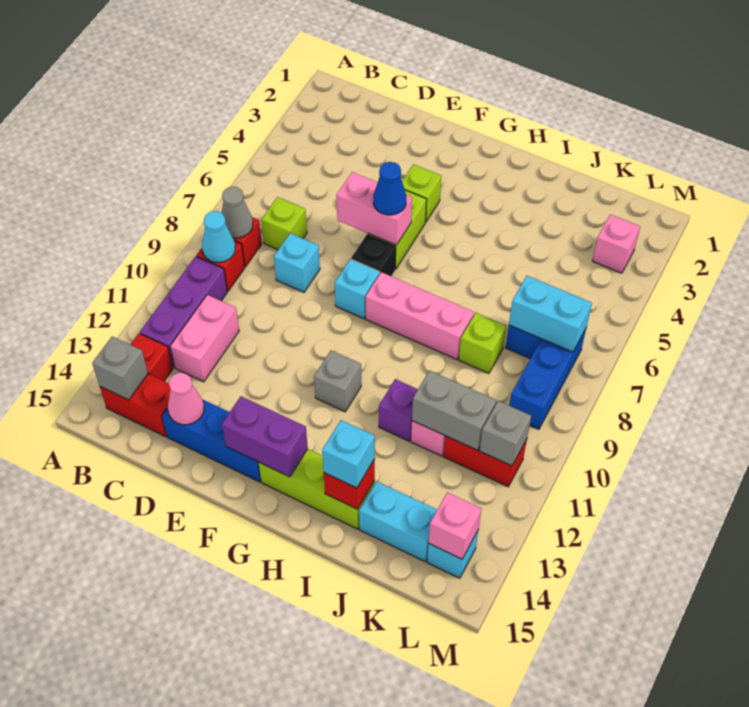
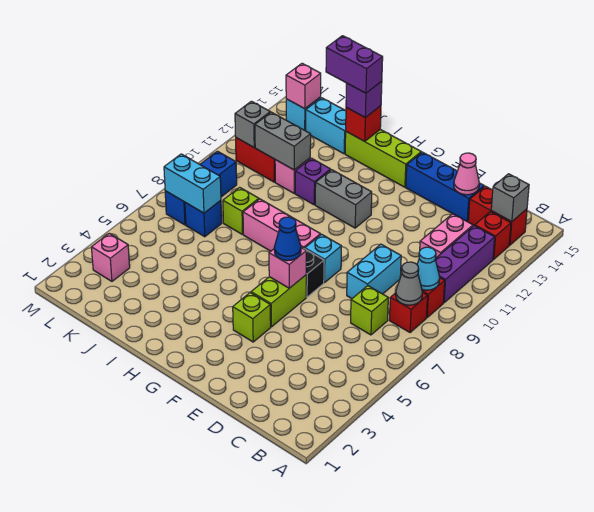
cyan 1x1 brick [274,233,320,292] -> cyan 1x2 brick [347,244,401,299]
pink 1x2 brick [336,172,412,245] -> pink 1x1 brick [269,248,306,288]
purple 1x2 brick [222,396,308,477] -> purple 1x2 brick moved to [326,36,383,93]
grey 1x1 brick [314,350,361,412] -> grey 1x2 brick [315,170,372,228]
cyan 1x1 brick [322,420,375,488] -> purple 1x1 brick [346,81,382,118]

